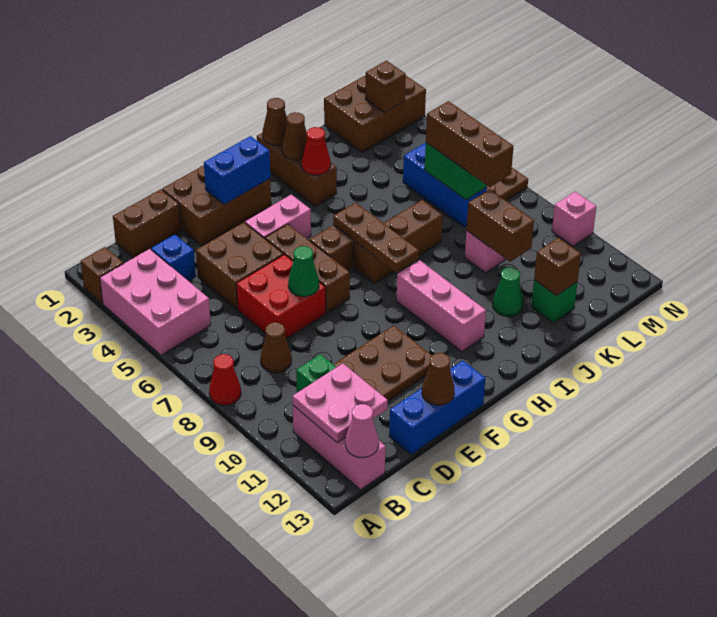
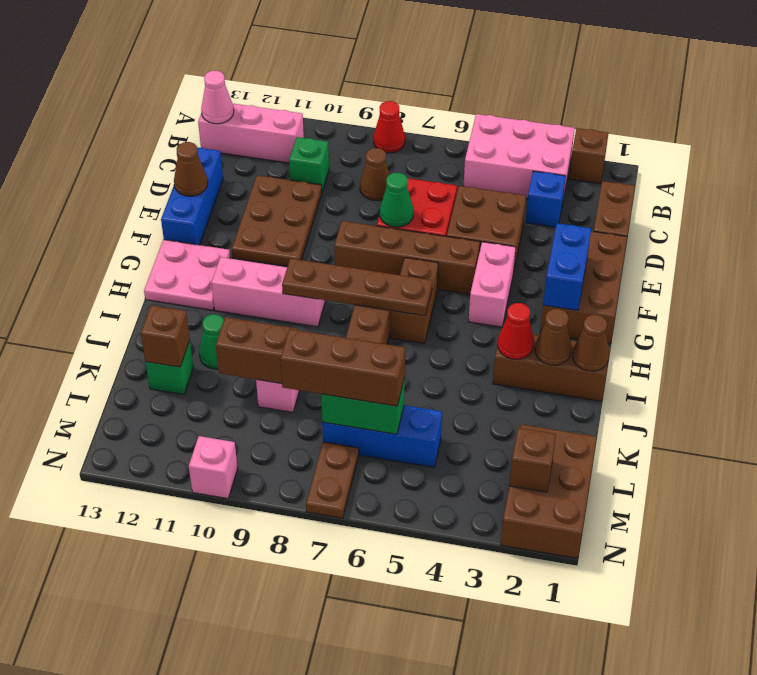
pink 2x2 plate [292,363,388,442] -> pink 2x2 plate moved to [144,240,230,310]
brown 1x3 brick [265,224,350,313] -> brown 1x4 brick [334,221,480,294]
brown 1x3 plate [333,203,419,273] -> brown 1x4 plate [282,258,432,316]

